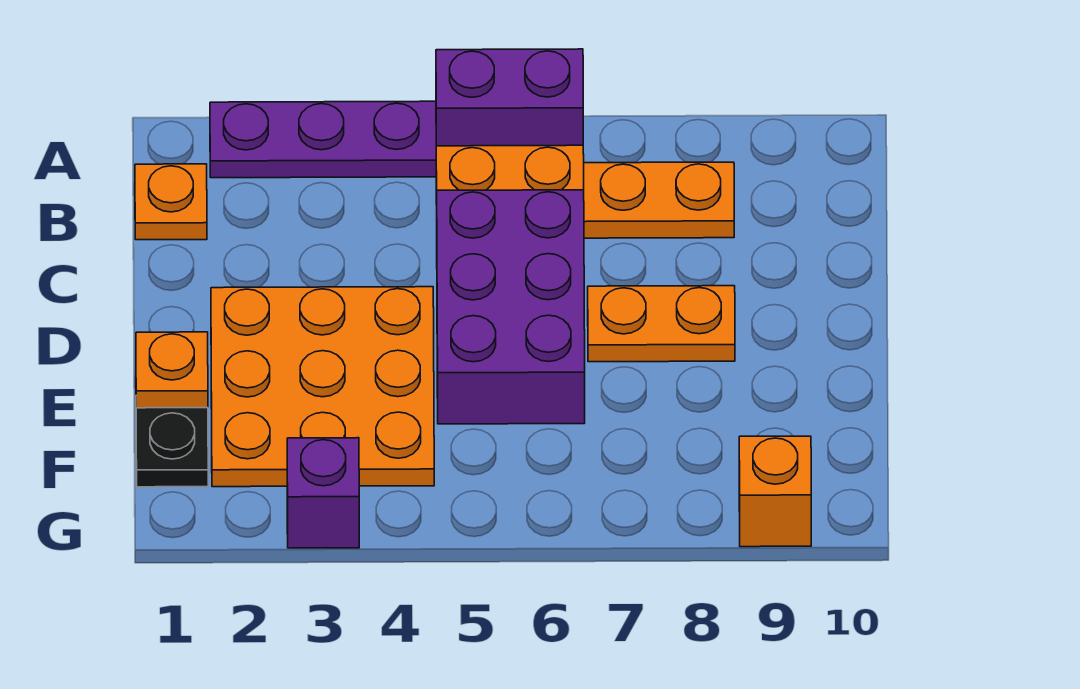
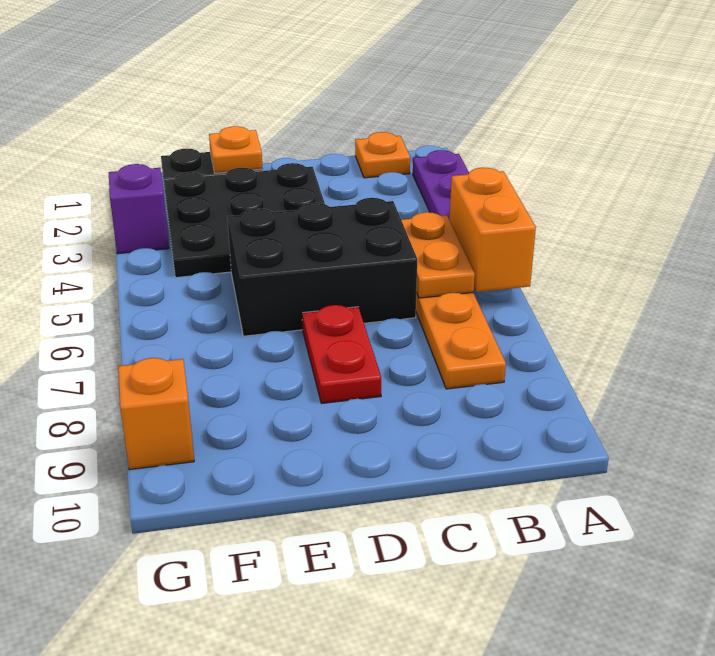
purple 1x2 brick [436,49,583,146] -> orange 1x2 brick [449,168,536,292]
purple 2x3 brick [437,190,585,424] -> black 2x3 brick [228,198,417,336]
orange 3x3 plate [211,287,434,487] -> black 3x3 plate [164,163,325,278]
orange 1x2 plate [588,286,735,362] -> red 1x2 plate [302,305,381,403]

